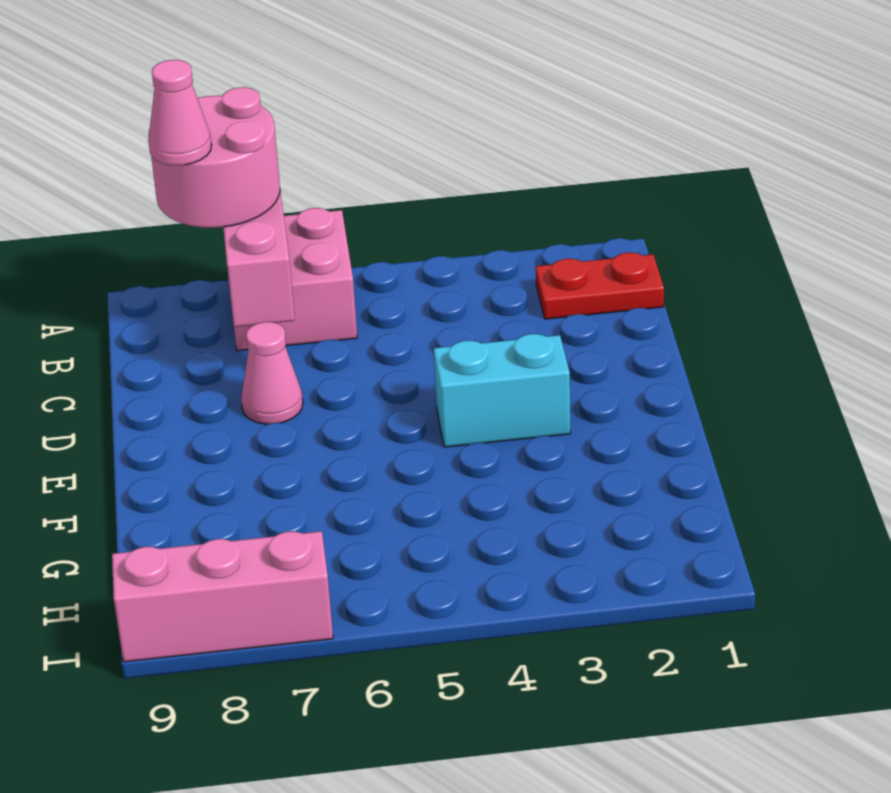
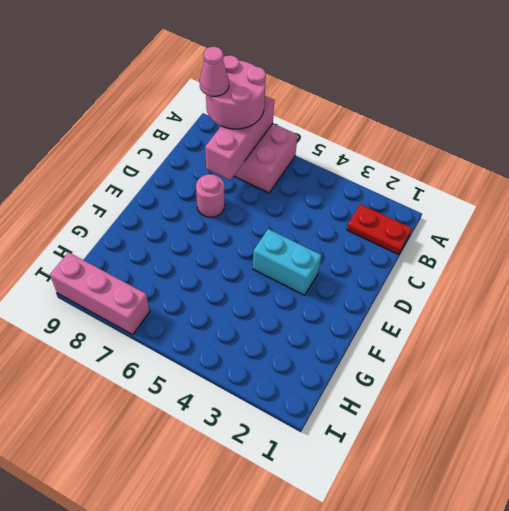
pink 1x1 cone [241,322,303,424] -> pink 1x1 round brick [196,174,225,217]

